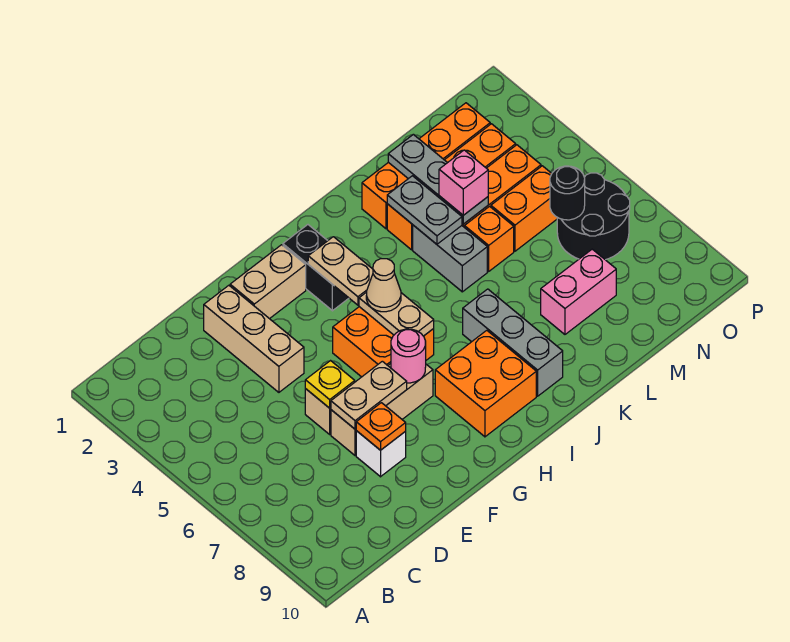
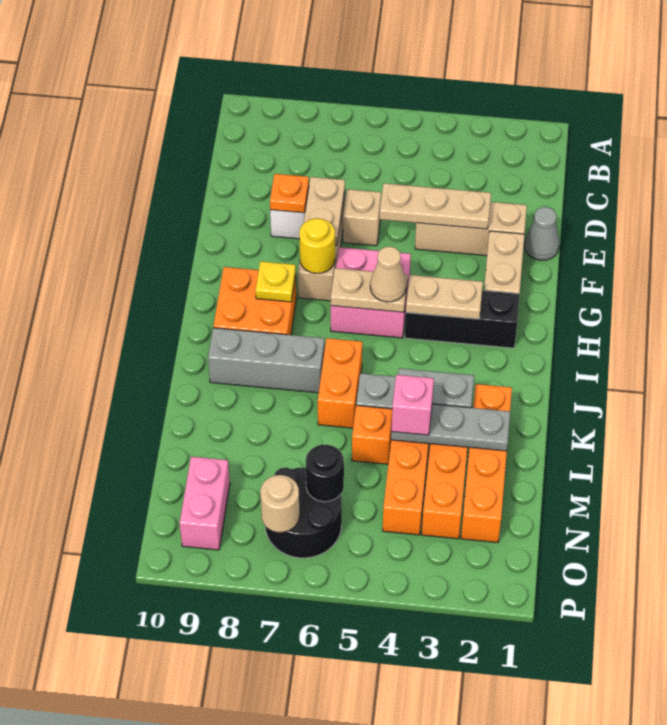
none -> grey 1x1 cone [525,207,559,260]
none -> tan 1x3 plate [380,183,491,229]
yellow 1x1 plate [305,361,355,408] -> yellow 1x1 plate moved to [256,261,296,302]
orange 2x2 brick [333,307,434,377] -> pink 2x2 brick [331,247,411,338]
pink 1x1 round brick [391,329,426,383] -> yellow 1x1 round brick [299,218,335,274]
black 1x2 brick [283,225,349,311] -> black 1x3 brick [405,290,520,348]
pink 1x2 brick [541,249,616,334] -> pink 1x2 brick moved to [180,457,230,550]
orange 1x2 brick [491,166,557,251] -> orange 1x2 brick moved to [318,338,362,428]
none -> tan 1x1 round brick [260,475,300,532]

